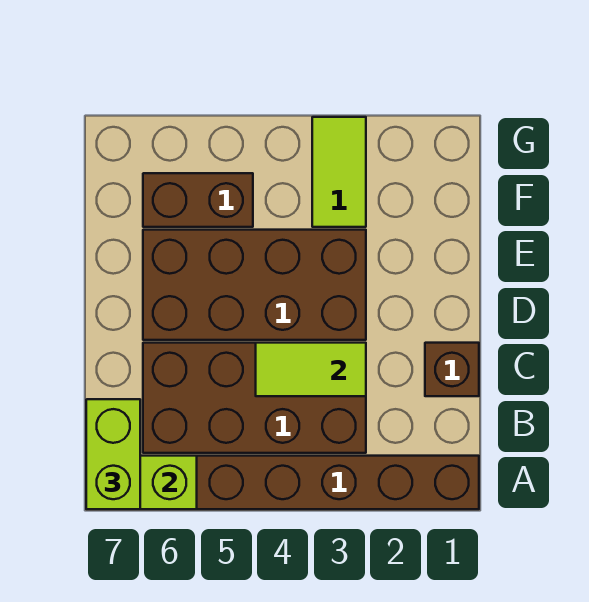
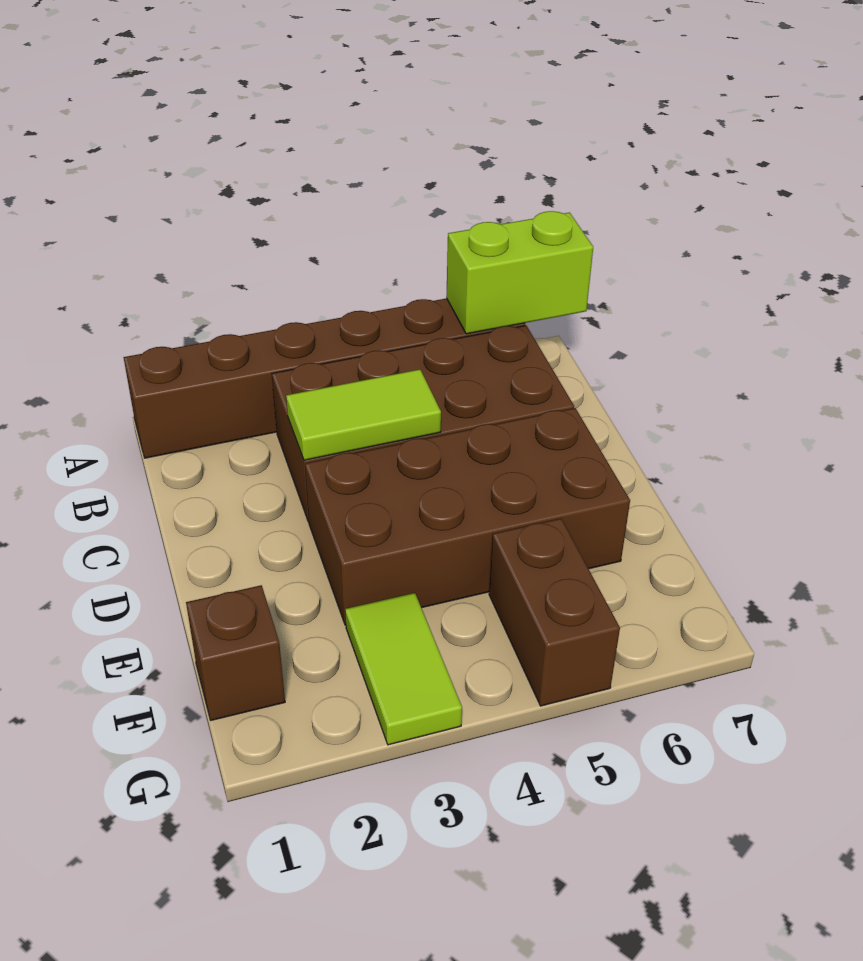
lime 1x2 brick [86,399,140,509] -> none
brown 1x1 brick [425,343,479,396] -> brown 1x1 brick moved to [186,585,285,720]
brown 1x2 brick [143,173,253,227] -> brown 1x2 brick turned to [489,519,620,706]

